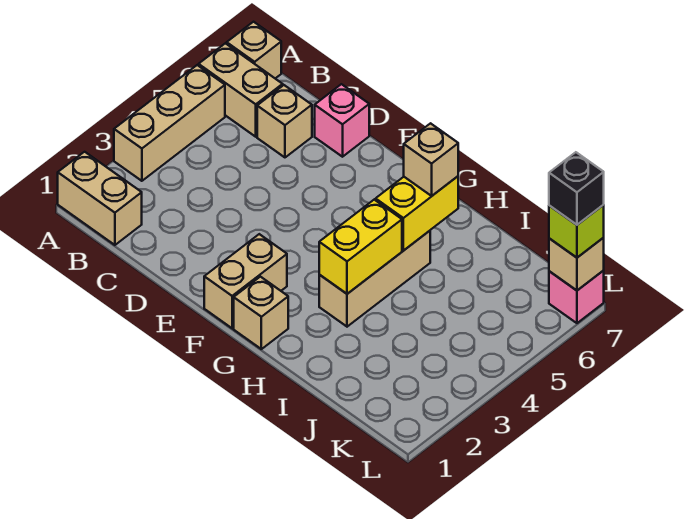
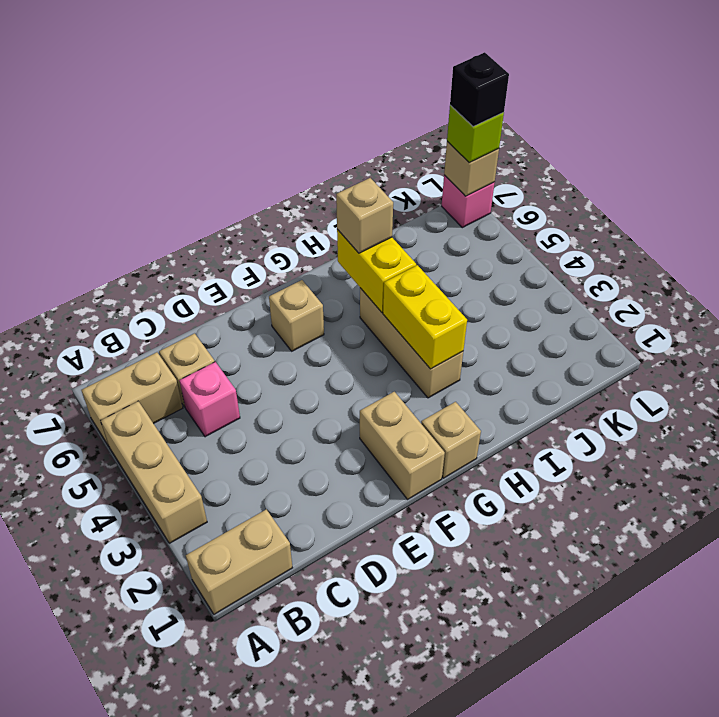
tan 1x1 brick [227,22,281,79] -> tan 1x1 brick moved to [269,280,324,351]
pink 1x1 brick [315,84,369,157] -> pink 1x1 brick moved to [179,362,240,437]

